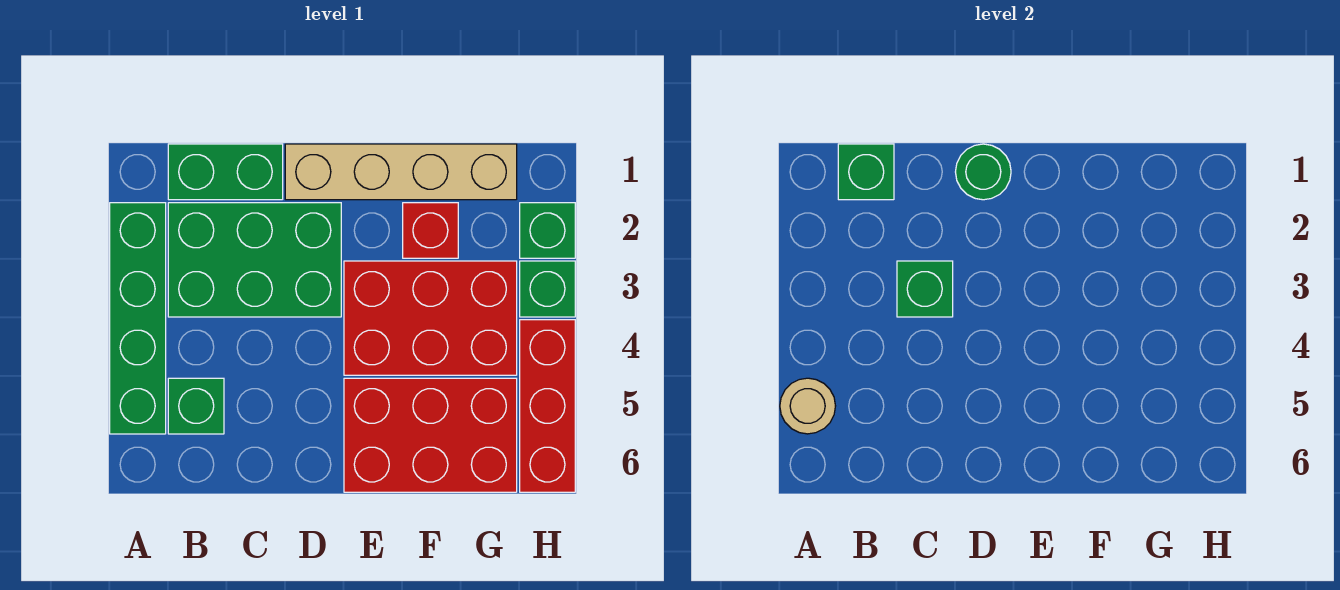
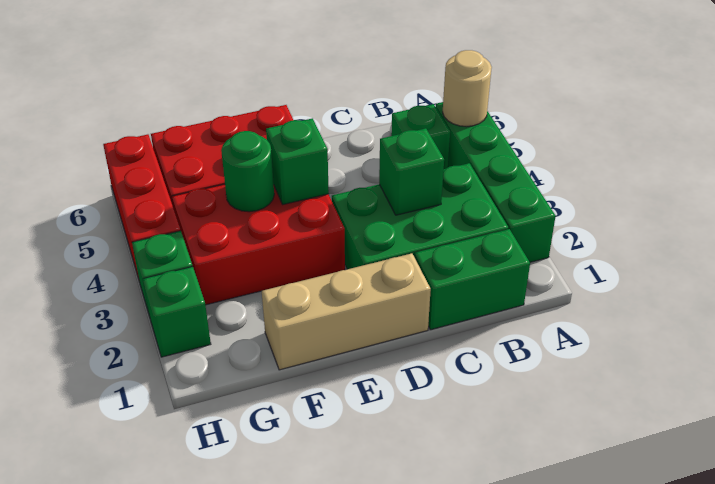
green 1x1 brick [838,144,894,200] -> green 1x1 brick moved to [266,118,329,204]
tan 1x4 brick [285,144,517,200] -> tan 1x3 brick [262,253,431,370]
green 1x1 round brick [956,144,1011,200] -> green 1x1 round brick moved to [221,131,274,212]
red 1x1 brick [403,203,458,258] -> none

